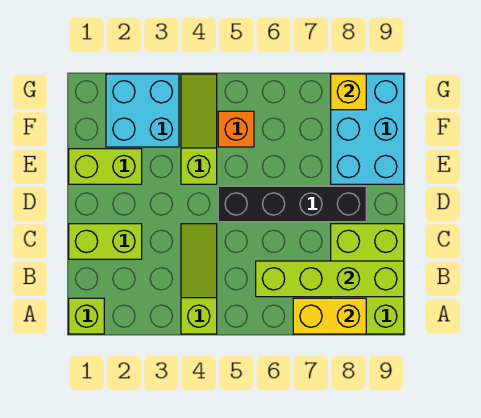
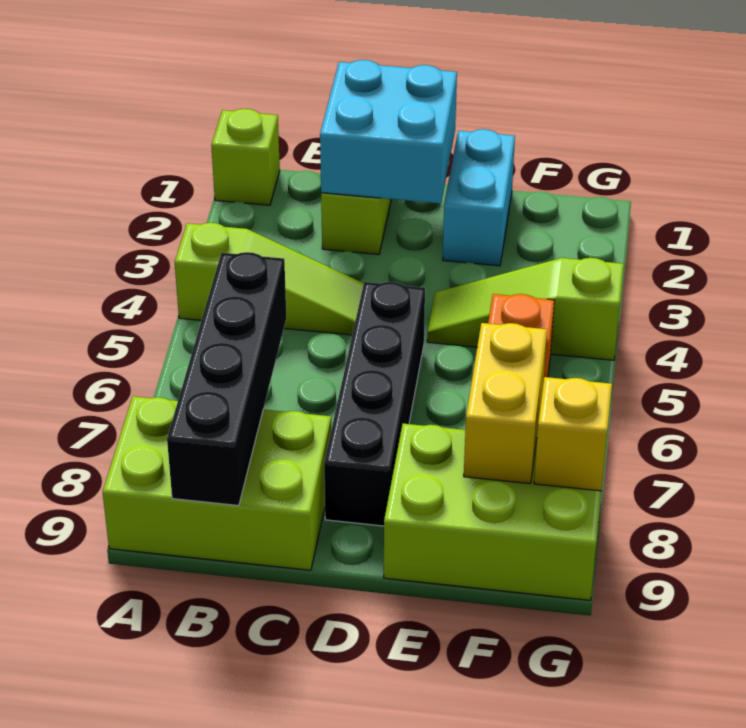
yellow 1x2 brick [293,298,366,334] -> yellow 1x2 brick moved to [464,323,547,484]
lime 1x4 brick [256,261,404,297] -> black 1x4 brick [167,252,286,506]
lime 1x2 brick [69,149,142,184] -> cyan 1x2 brick [443,129,515,266]
lime 1x3 slope [181,74,217,184] -> lime 1x3 slope turned to [427,258,624,360]
cyan 2x3 brick [331,74,404,184] -> lime 2x3 brick [384,424,601,600]
cyan 2x2 brick [106,74,179,147] -> cyan 2x2 brick moved to [320,60,457,203]

